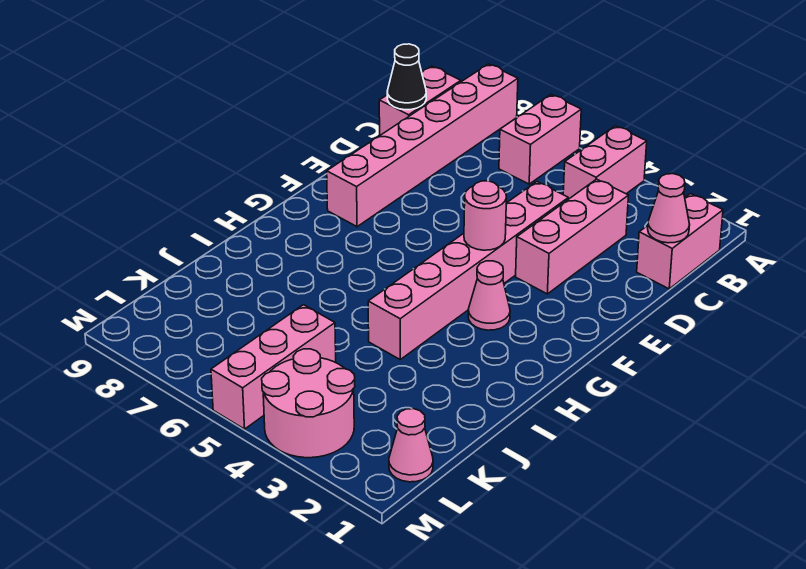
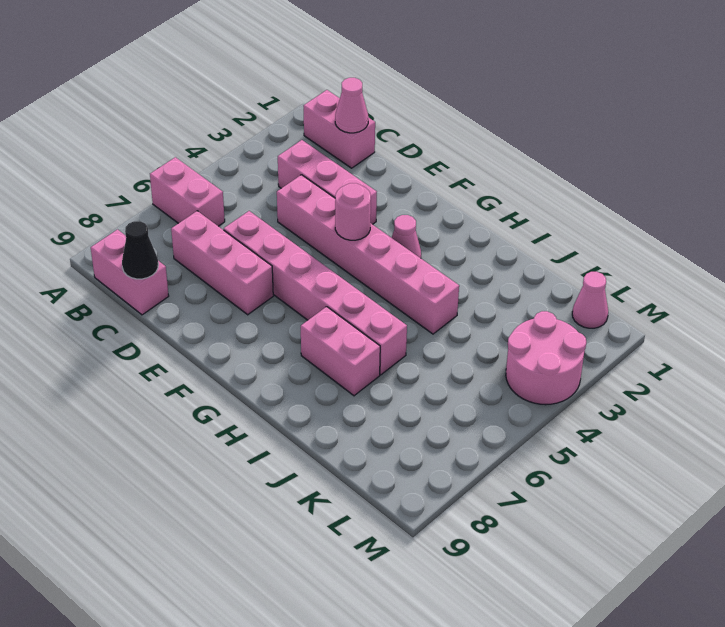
pink 1x2 brick [563,126,647,199] -> pink 1x2 brick moved to [301,307,380,396]
pink 1x6 brick [327,64,518,227] -> pink 1x6 brick moved to [224,211,407,375]
pink 1x3 brick [211,305,336,429] -> pink 1x3 brick moved to [171,211,273,315]

